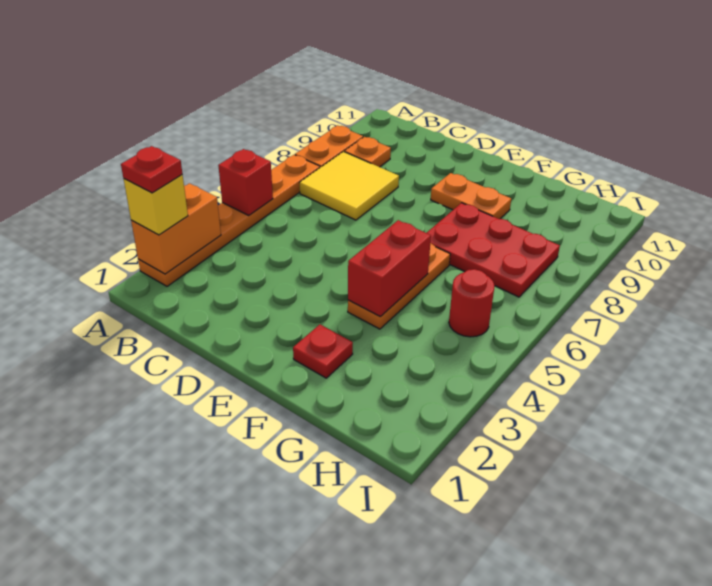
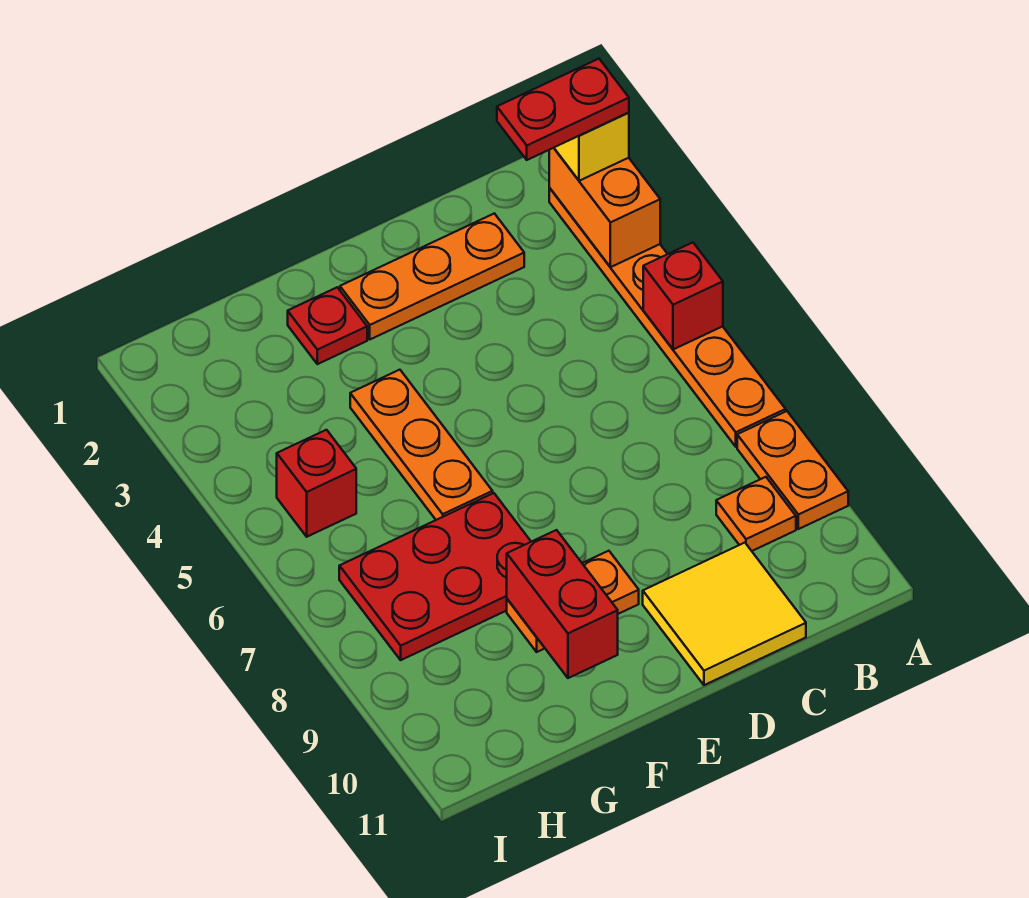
red 1x1 plate [121,146,182,193] -> red 1x2 plate [497,59,629,160]
yellow 2x2 tile [300,152,399,220] -> yellow 2x2 tile moved to [643,543,806,685]
none -> orange 1x3 plate [340,213,524,339]
red 1x2 brick [348,220,431,317] -> red 1x2 brick moved to [507,530,618,678]
red 1x1 round brick [449,269,495,337] -> red 1x1 brick [277,430,356,537]

